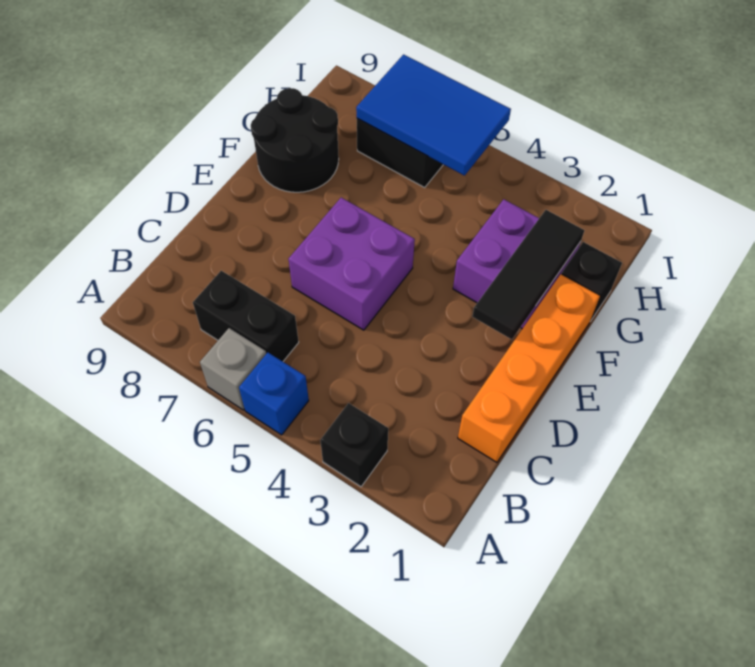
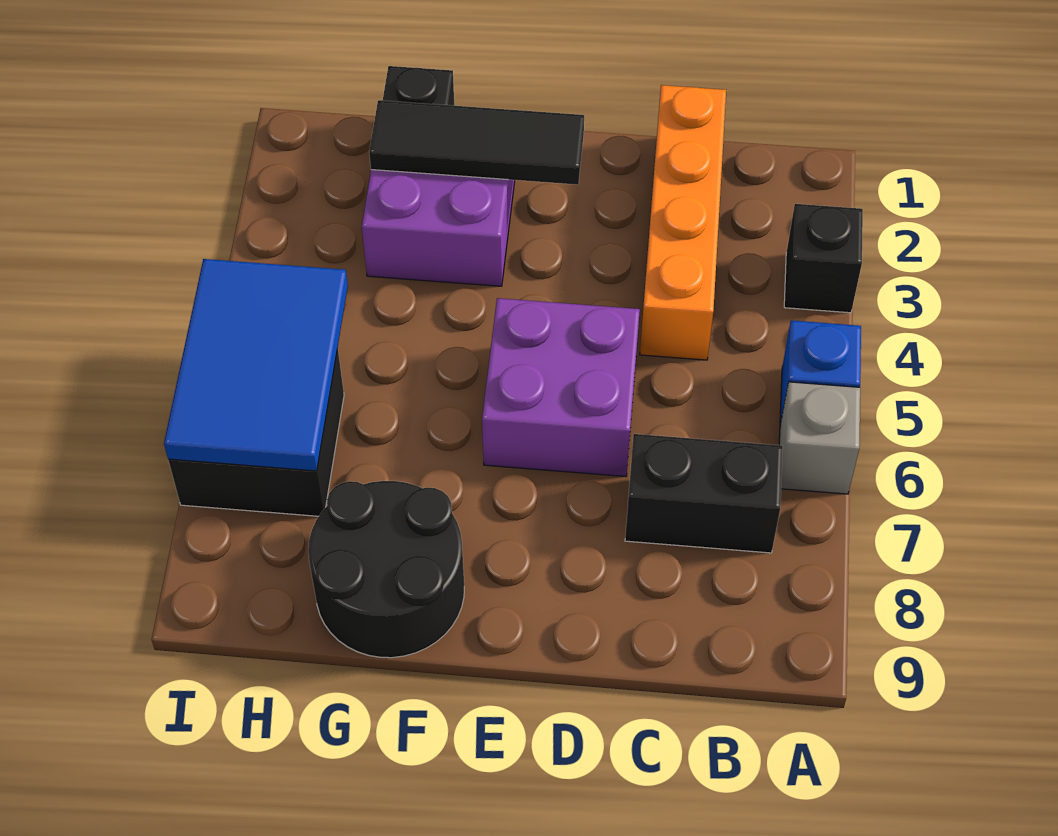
black 1x2 brick [193,271,299,361] -> black 1x2 brick turned to [625,434,783,553]
orange 1x4 brick [458,274,600,462] -> orange 1x4 brick turned to [640,85,726,360]

